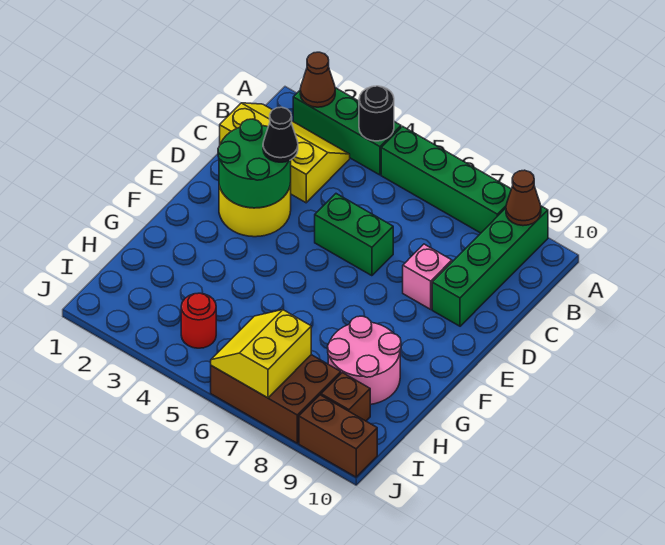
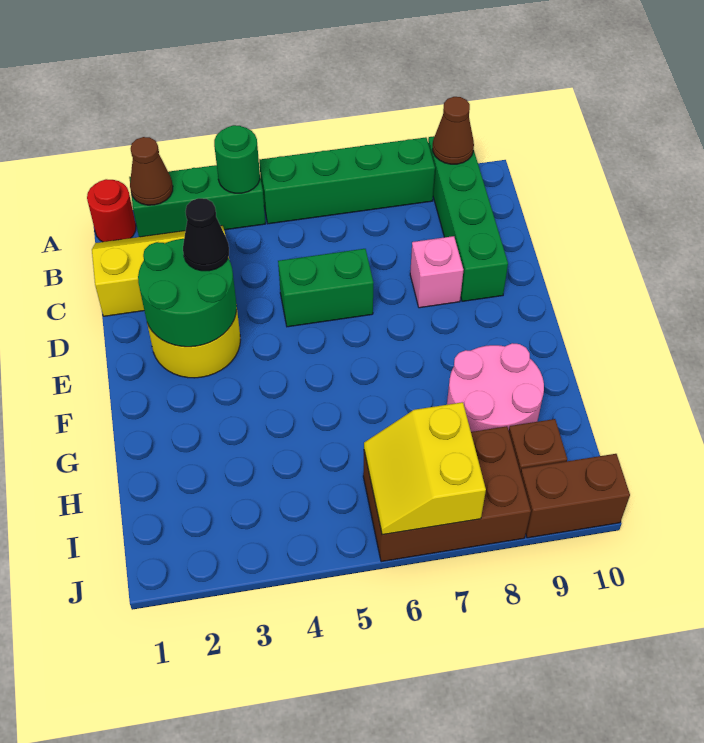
black 1x1 round brick [359,86,394,141] -> green 1x1 round brick [214,125,260,193]
red 1x1 round brick [181,293,216,348] -> red 1x1 round brick moved to [87,179,136,242]

